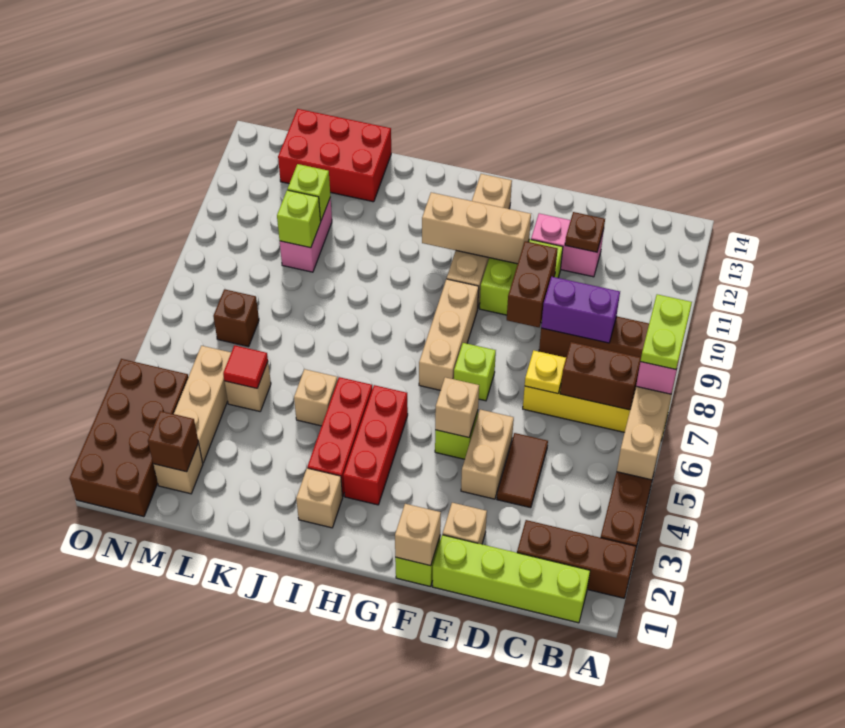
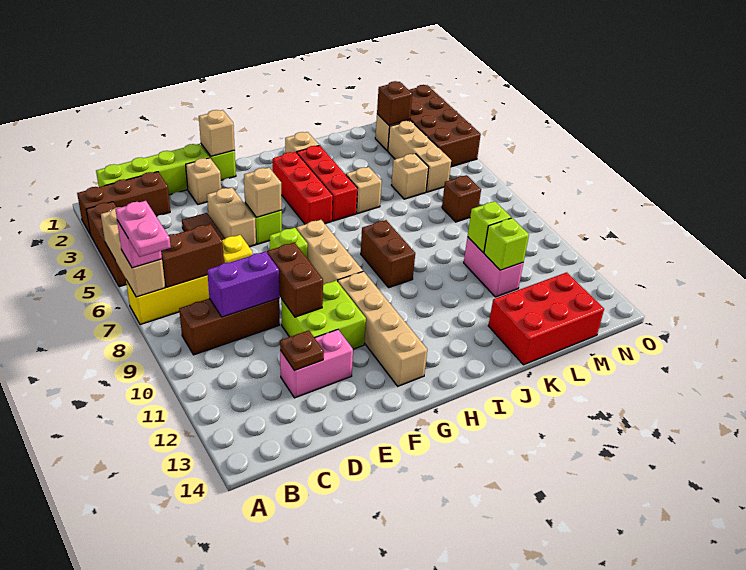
lime 1x2 plate [640,294,692,369] -> pink 1x2 plate [116,201,171,257]
tan 1x3 brick [422,192,531,264] -> none
none -> brown 1x2 brick [361,220,415,288]
red 1x1 tile [223,345,268,388] -> none

